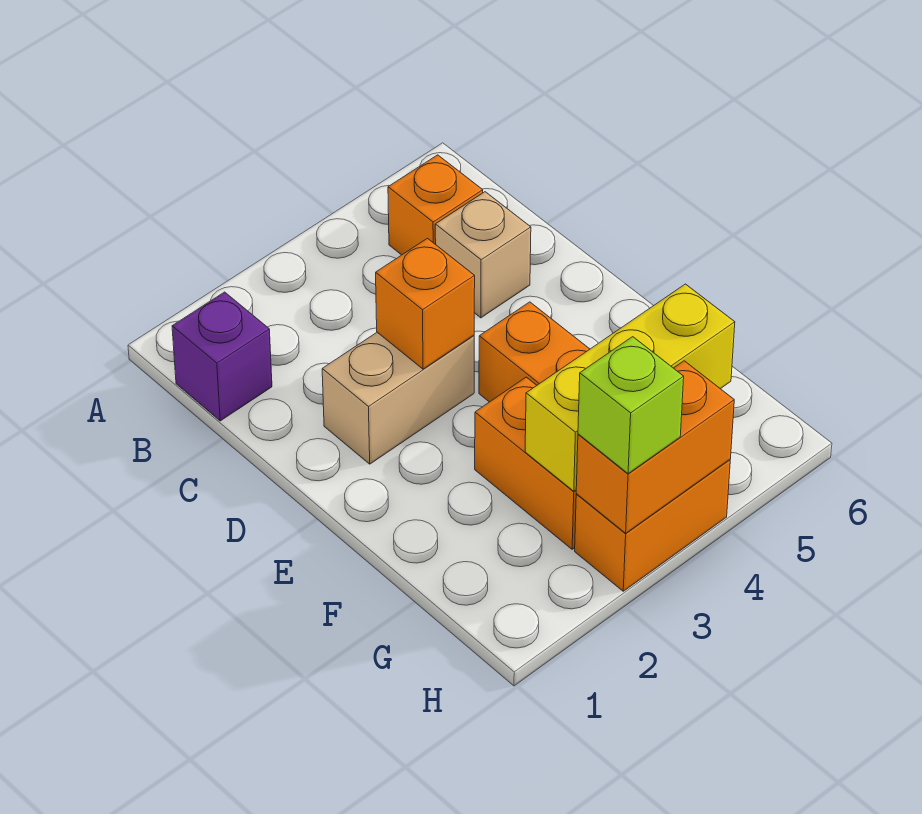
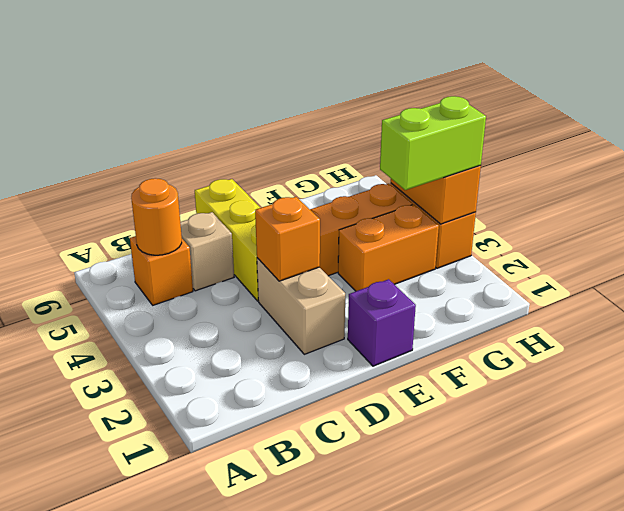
purple 1x1 brick [172,292,272,421] -> purple 1x1 brick moved to [348,279,416,366]
none -> orange 1x1 round brick [131,178,182,255]
yellow 1x3 brick [525,284,735,491] -> yellow 1x3 brick moved to [195,179,260,301]
lime 1x1 brick [578,337,684,474] -> lime 1x2 brick [380,96,486,190]

